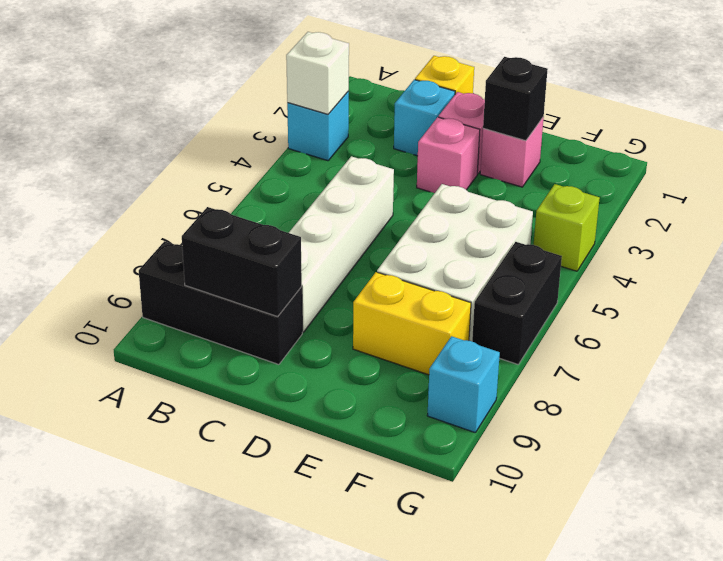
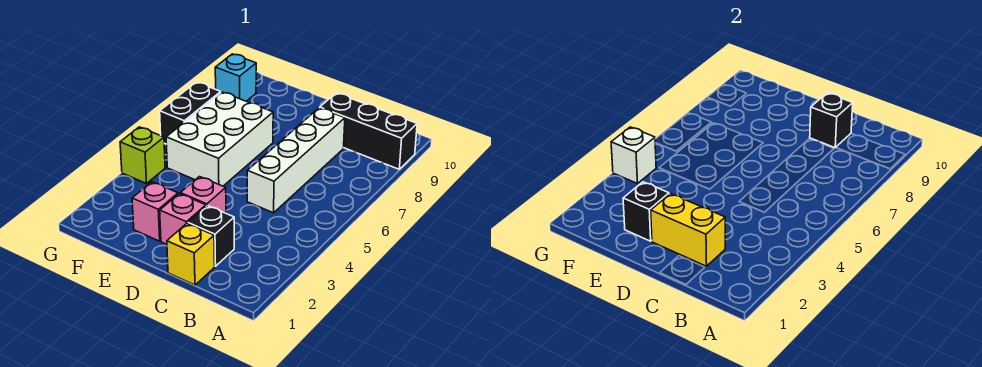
cyan 1x1 brick [287,91,349,161] -> none
white 1x1 brick [286,32,349,114] -> white 1x1 brick moved to [611,127,656,184]
black 1x2 brick [182,207,302,317] -> black 1x1 brick [810,93,853,148]
cyan 1x1 brick [394,80,455,156] -> black 1x1 brick [188,206,234,266]
yellow 1x2 brick [353,272,471,375] -> yellow 1x2 brick moved to [651,194,725,266]

